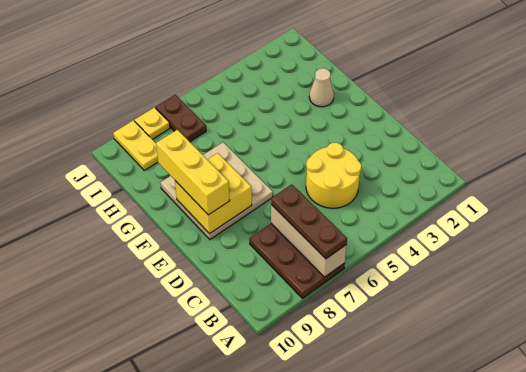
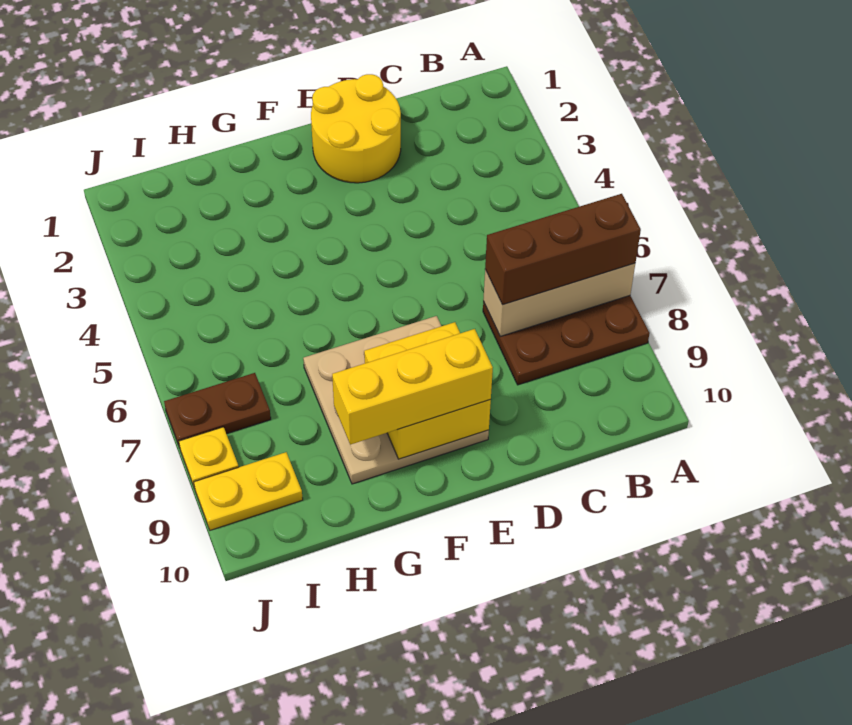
brown 1x3 plate [271,184,347,259] -> brown 1x3 brick [485,194,641,305]
yellow 2x2 round brick [306,143,361,208] -> yellow 2x2 round brick moved to [311,74,401,183]
tan 1x1 cone [309,68,334,107] -> none

